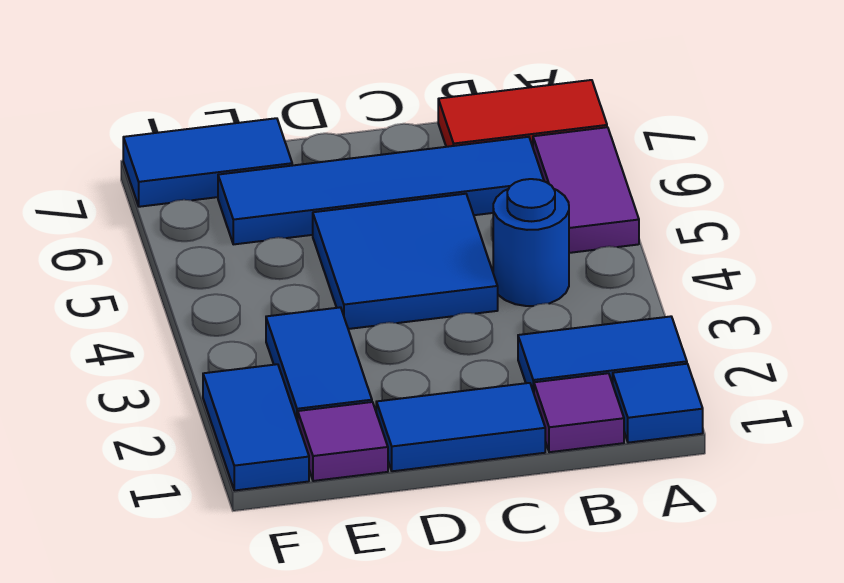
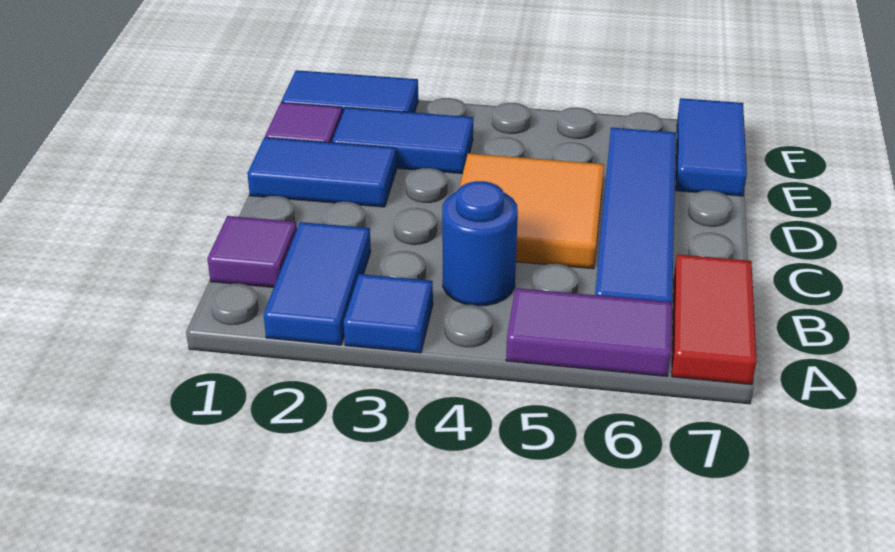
blue 1x1 tile [613,364,703,443] -> blue 1x1 tile moved to [344,274,433,353]
blue 1x2 tile [376,383,545,471] -> blue 1x2 tile turned to [247,137,396,207]
blue 2x2 tile [313,194,498,329] -> orange 2x2 tile [459,153,604,269]

